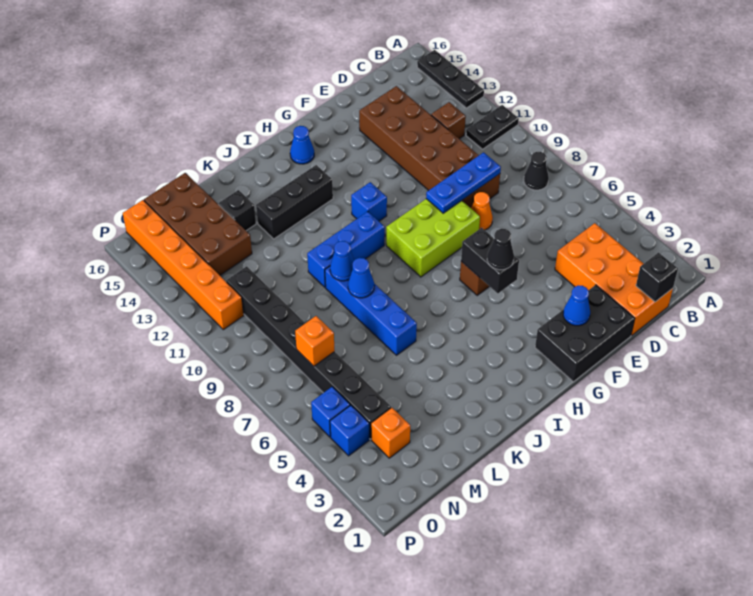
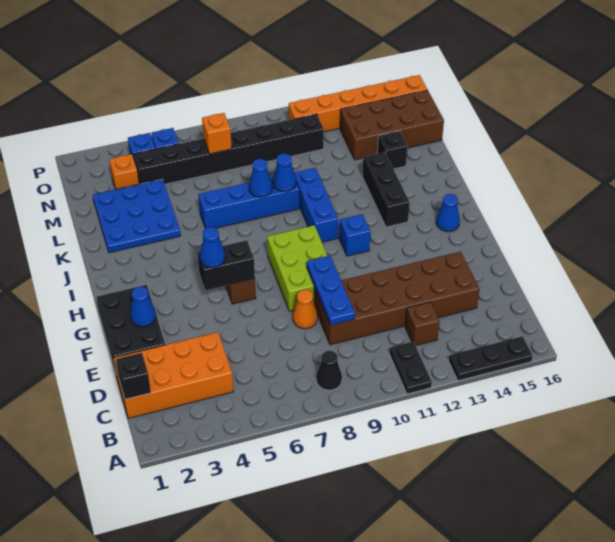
black 1x1 cone [487,229,514,270] -> blue 1x1 cone [200,227,225,268]
none -> blue 3x3 plate [93,179,181,253]

